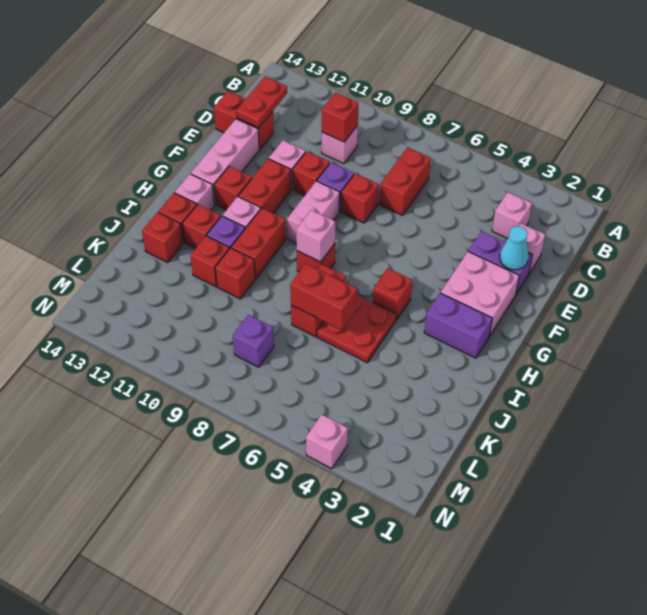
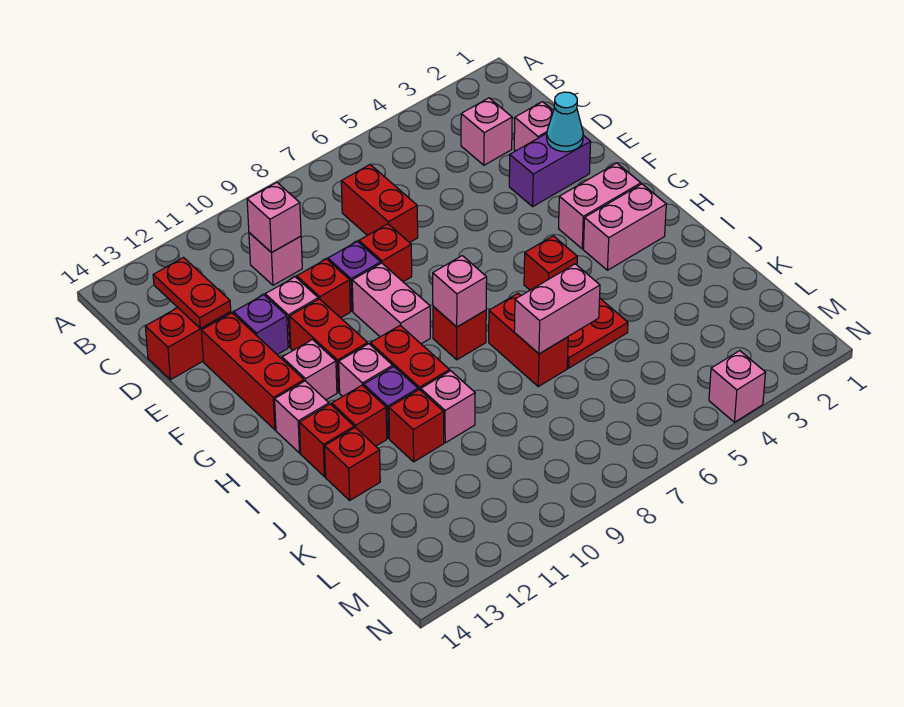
red 1x1 brick [322,93,358,142] -> pink 1x1 brick [247,183,301,253]
pink 1x3 brick [191,119,259,204] -> red 1x3 brick [201,313,304,430]
pink 2x2 brick [441,252,519,336] -> pink 1x2 brick [558,163,641,249]
red 1x1 brick [214,166,252,210] -> pink 1x1 brick [282,340,337,400]
purple 1x2 brick [424,293,492,358] -> pink 1x2 brick [583,184,666,270]
red 1x2 brick [290,264,357,330] -> pink 1x2 brick [514,264,600,354]
red 1x1 brick [215,248,255,299] -> pink 1x1 brick [421,371,475,443]
purple 1x1 brick [233,315,274,367] -> purple 1x1 brick moved to [234,295,288,355]

